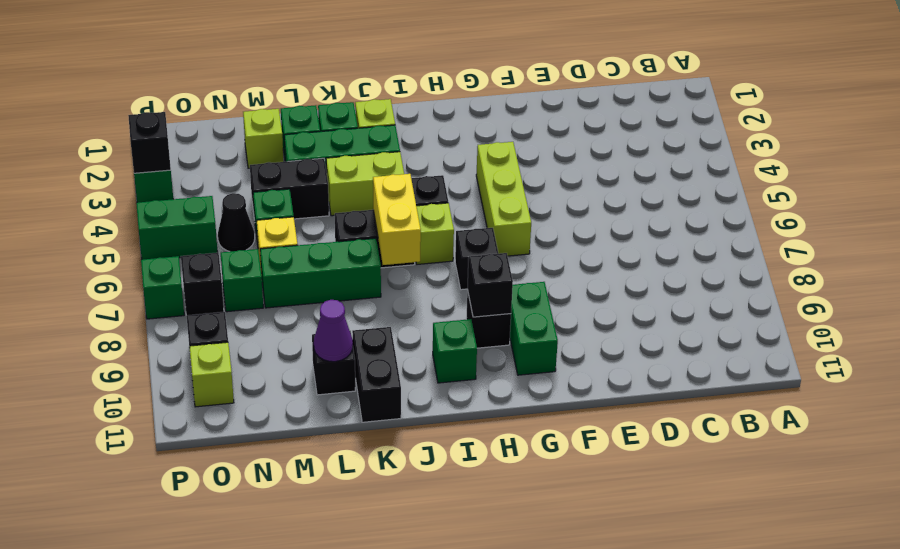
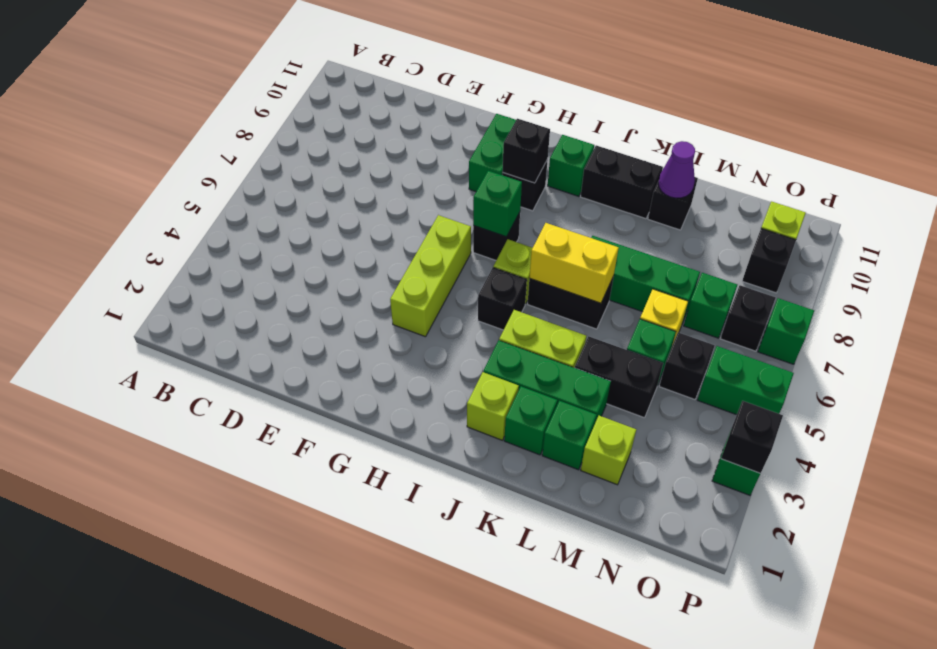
none -> green 1x1 brick [473,171,522,237]
yellow 1x2 brick [373,174,421,265] -> yellow 1x2 brick turned to [529,223,618,303]
black 1x2 brick [352,327,401,422] -> black 1x2 brick turned to [581,145,663,219]
black 1x1 cone [218,193,255,252] -> black 1x1 brick [659,332,715,399]

